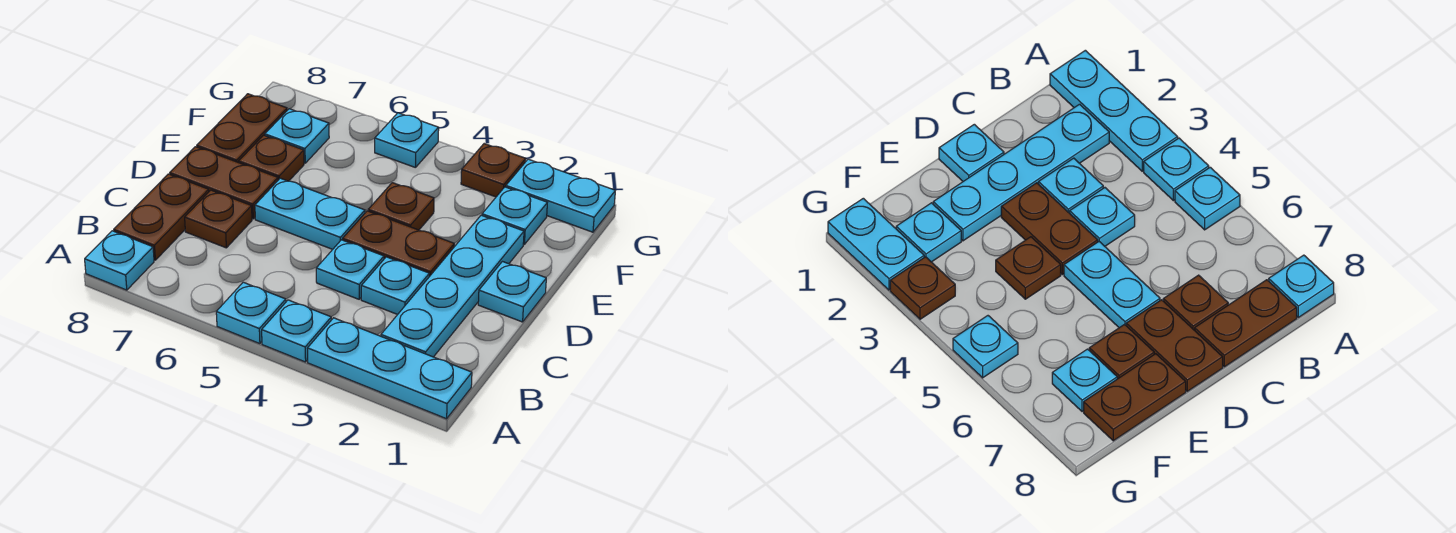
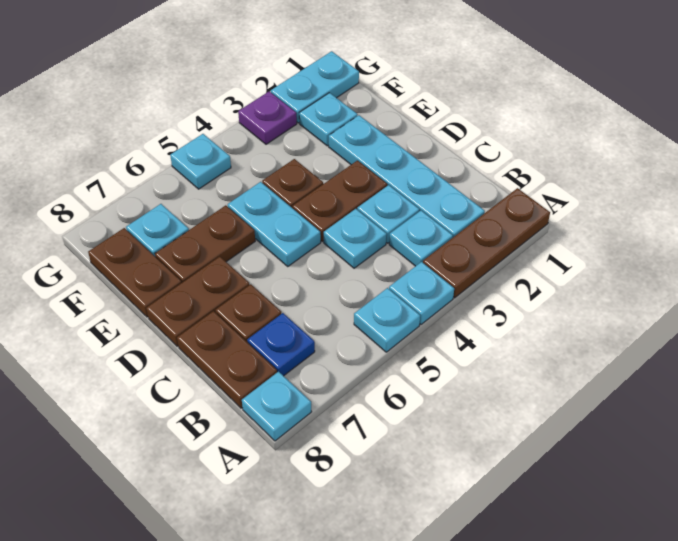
cyan 1x3 plate [308,318,472,419] -> brown 1x3 plate [423,188,550,298]
none -> blue 1x1 plate [247,313,315,376]
cyan 1x1 plate [478,262,546,322] -> cyan 1x1 plate moved to [389,210,453,266]
cyan 1x2 plate [255,178,365,249] -> cyan 1x2 plate turned to [228,182,321,266]
brown 1x1 plate [239,135,304,181] -> brown 1x2 plate [155,205,255,283]
brown 1x1 plate [461,144,526,197] -> purple 1x1 plate [238,91,297,144]

